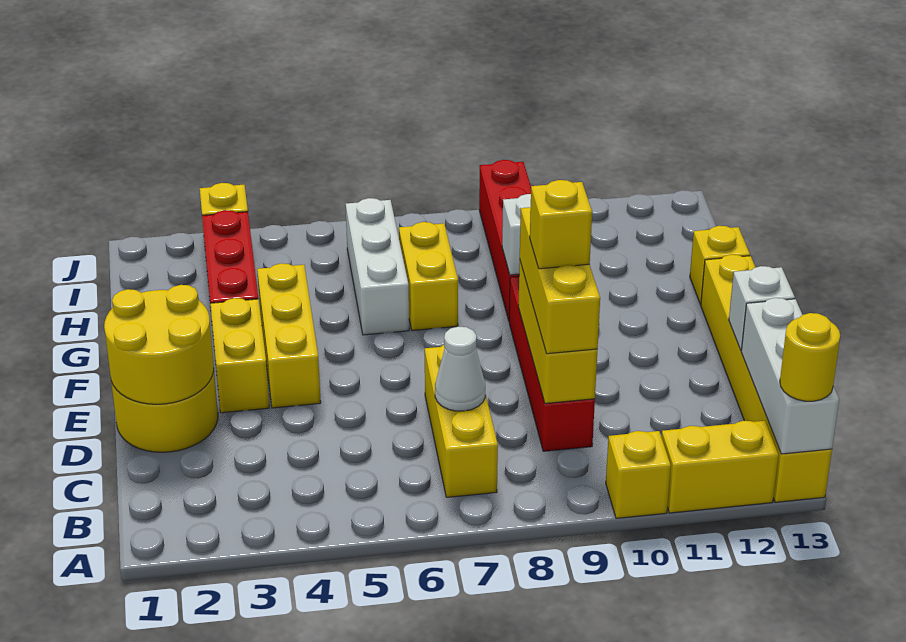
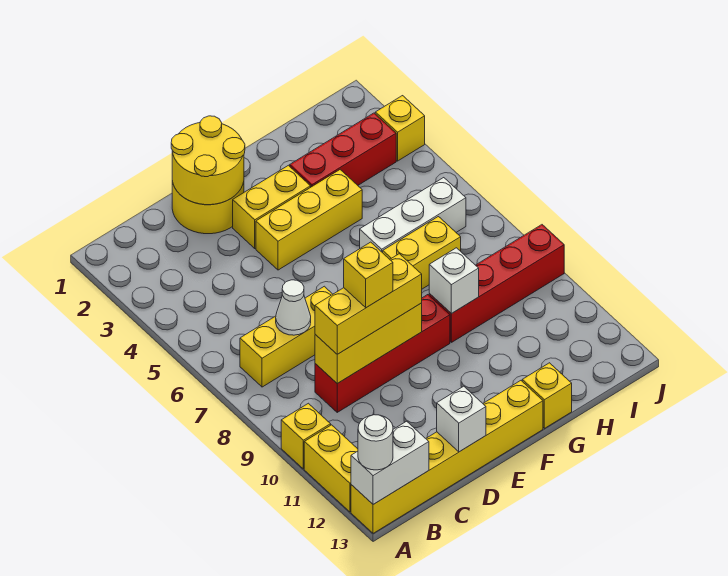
white 1x3 brick [741,298,839,454] -> white 1x2 brick [351,421,429,504]
yellow 1x1 round brick [780,313,840,401] -> white 1x1 round brick [358,415,393,470]

